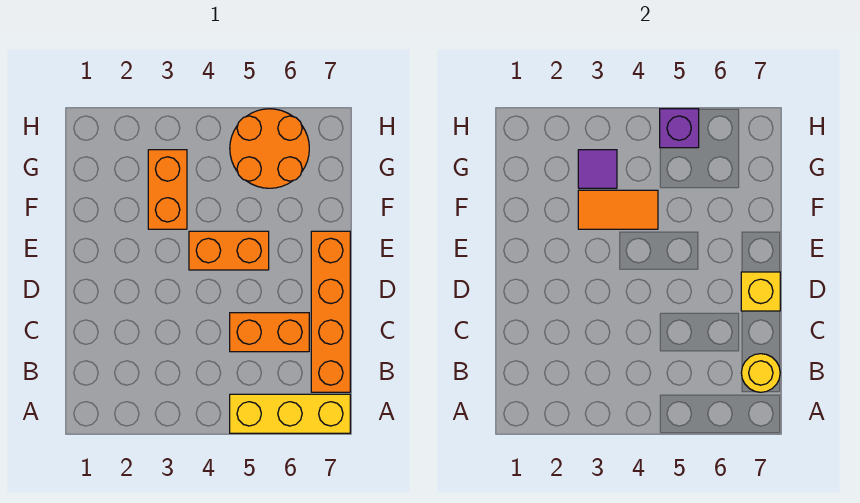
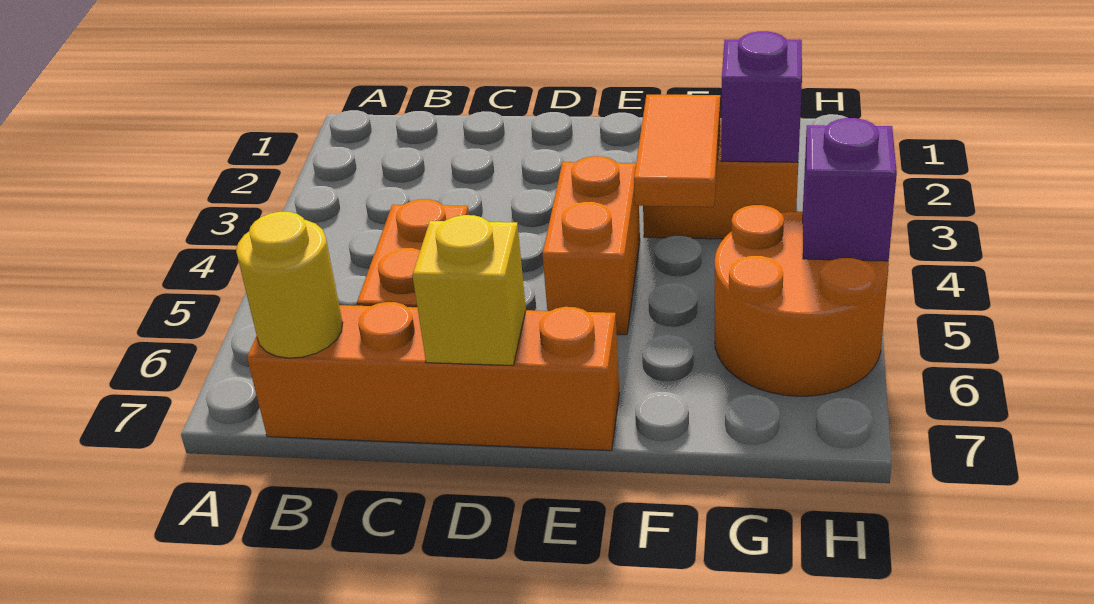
yellow 1x3 brick [230,394,350,433] -> none
purple 1x1 tile [578,150,617,188] -> purple 1x1 brick [721,31,802,162]

